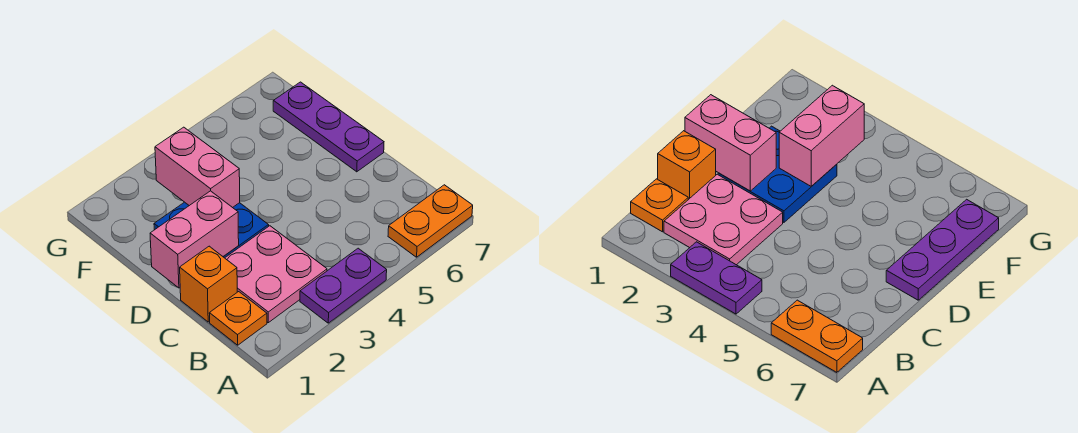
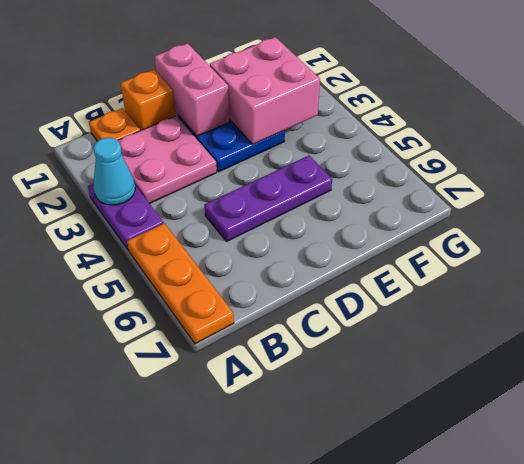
none -> cyan 1x1 cone [93,138,135,205]
orange 1x2 plate [388,185,473,257] -> orange 1x3 plate [127,223,234,344]
purple 1x3 plate [273,82,384,172] -> purple 1x3 plate moved to [204,156,332,241]
pink 1x2 brick [155,127,240,208] -> pink 2x2 brick [210,37,320,144]

